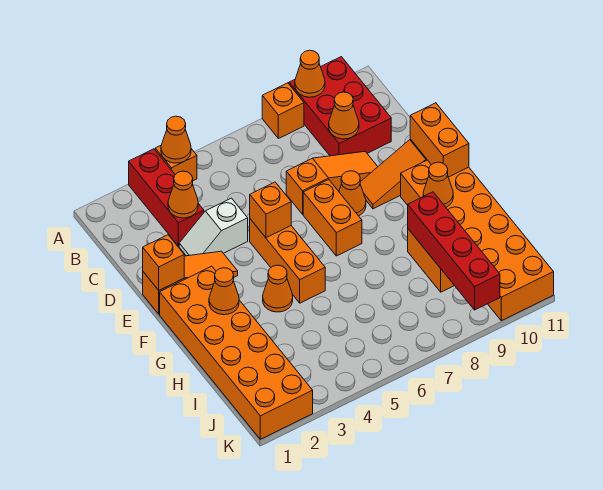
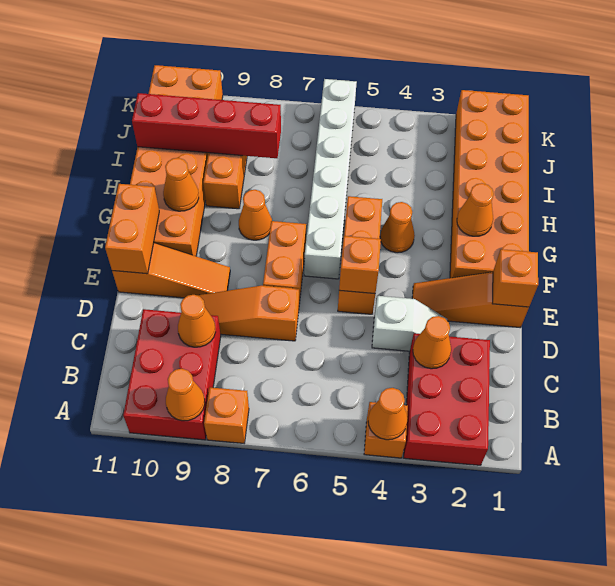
red 1x3 brick [129,149,204,246] -> red 2x3 brick [404,333,490,465]
orange 1x1 cone [339,171,366,216] -> orange 1x1 cone moved to [239,190,272,240]
none -> white 1x6 brick [304,79,357,279]
red 1x4 brick [408,192,500,310] -> red 1x4 brick turned to [132,93,281,158]

